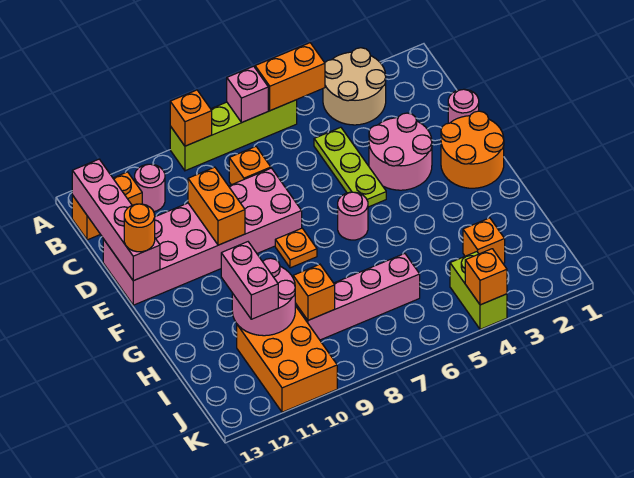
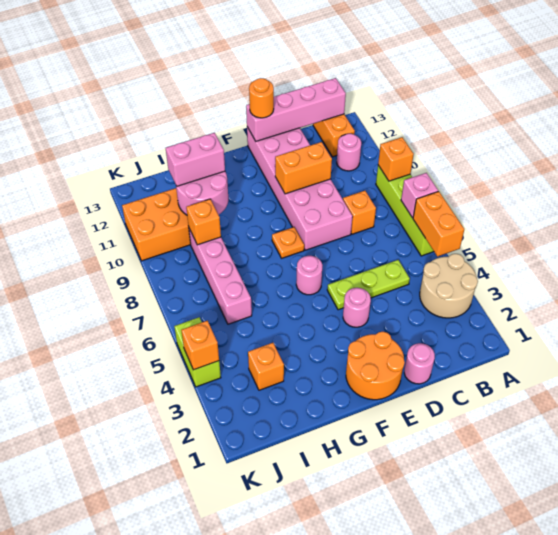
pink 2x2 round brick [369,113,432,190] -> pink 1x1 round brick [343,288,371,327]
lime 1x2 brick [450,252,507,329] -> lime 1x2 brick turned to [174,317,221,387]

